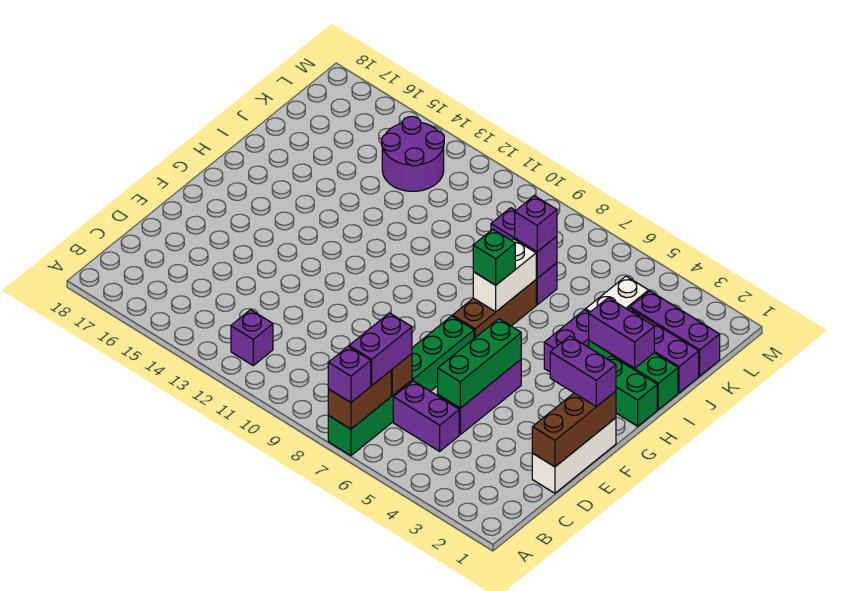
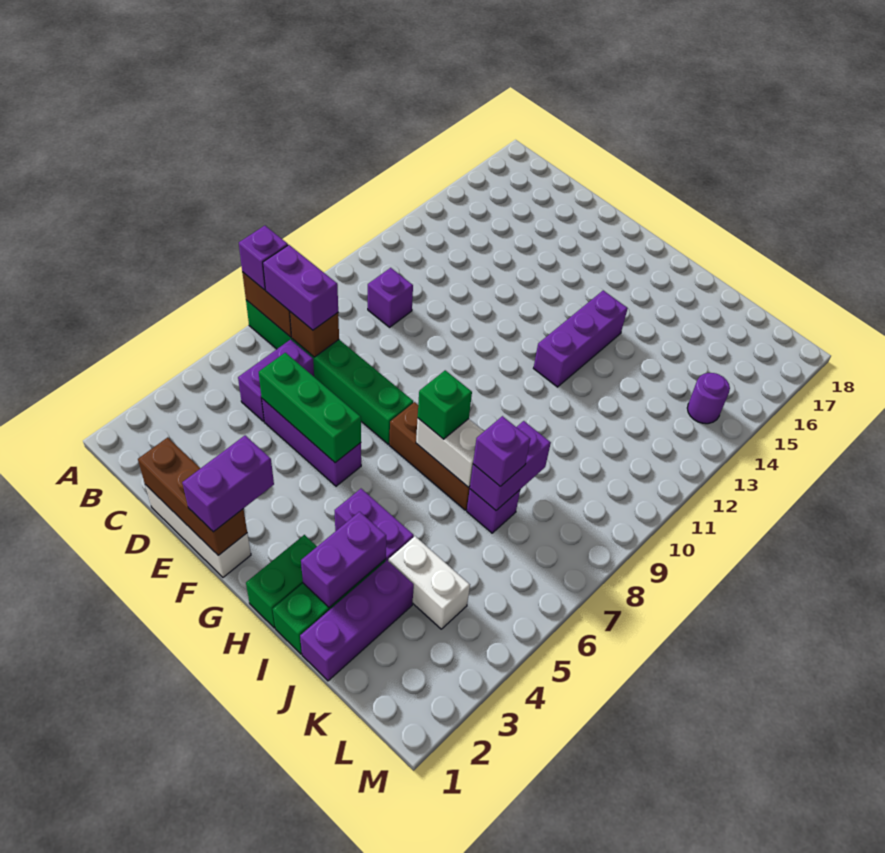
purple 1x1 brick [231,310,273,365] -> purple 1x1 brick moved to [368,268,413,327]
purple 1x3 brick [630,291,720,376] -> purple 1x3 brick moved to [533,291,628,387]
purple 2x2 round brick [382,117,444,191] -> purple 1x1 round brick [687,373,730,424]

